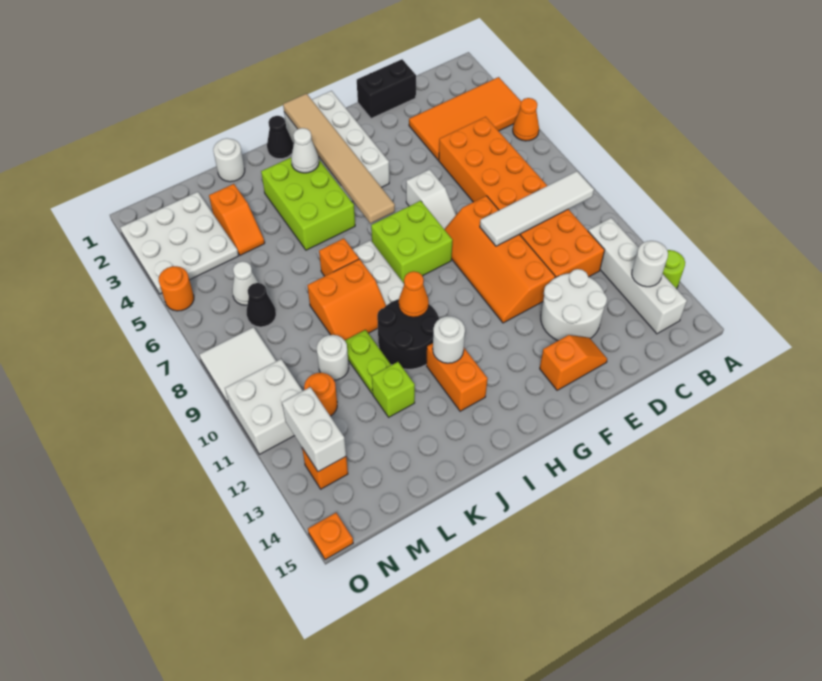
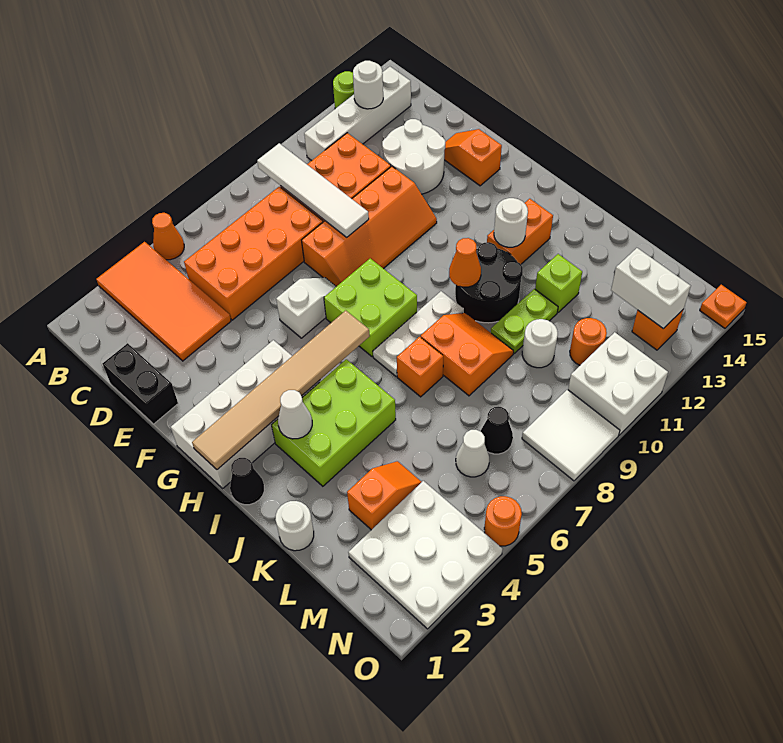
white 1x2 brick [282,387,346,472] -> white 1x2 brick turned to [611,248,691,328]

